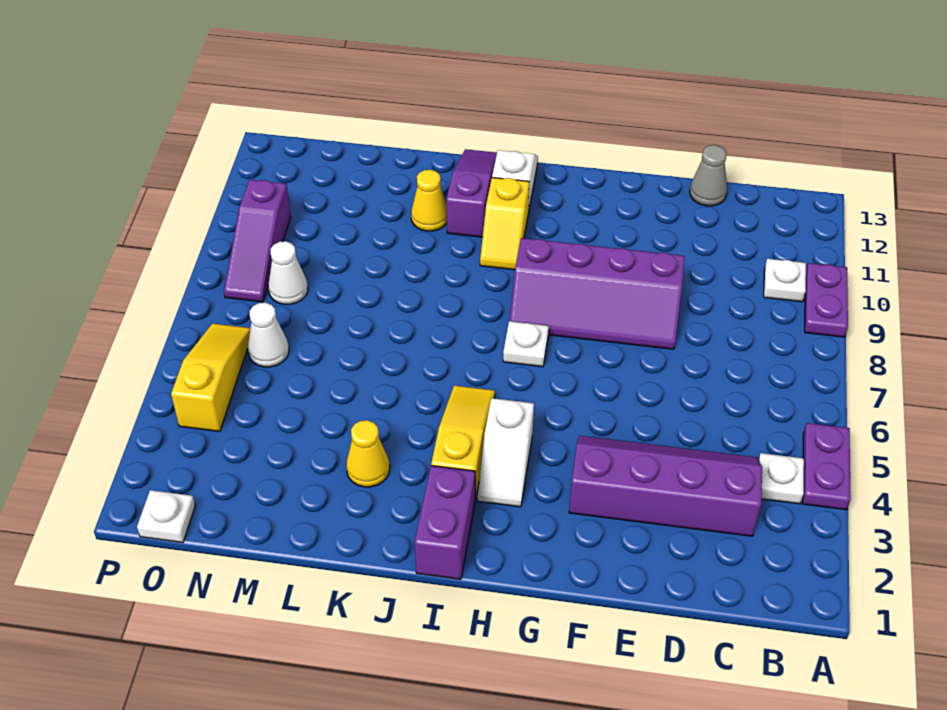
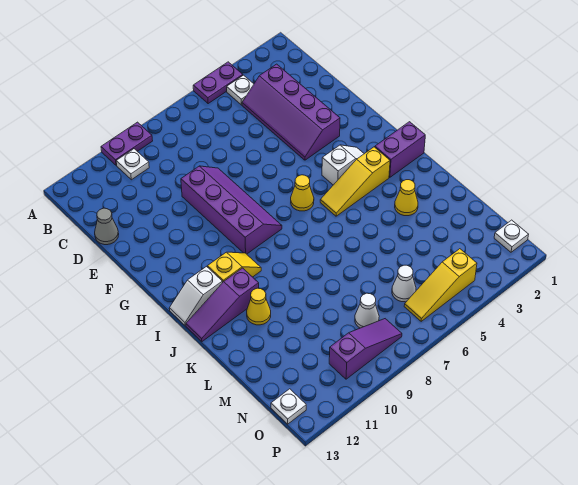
none -> yellow 1x1 cone [291,175,314,211]
white 1x1 plate [503,321,549,367] -> white 1x1 plate moved to [271,389,306,424]

